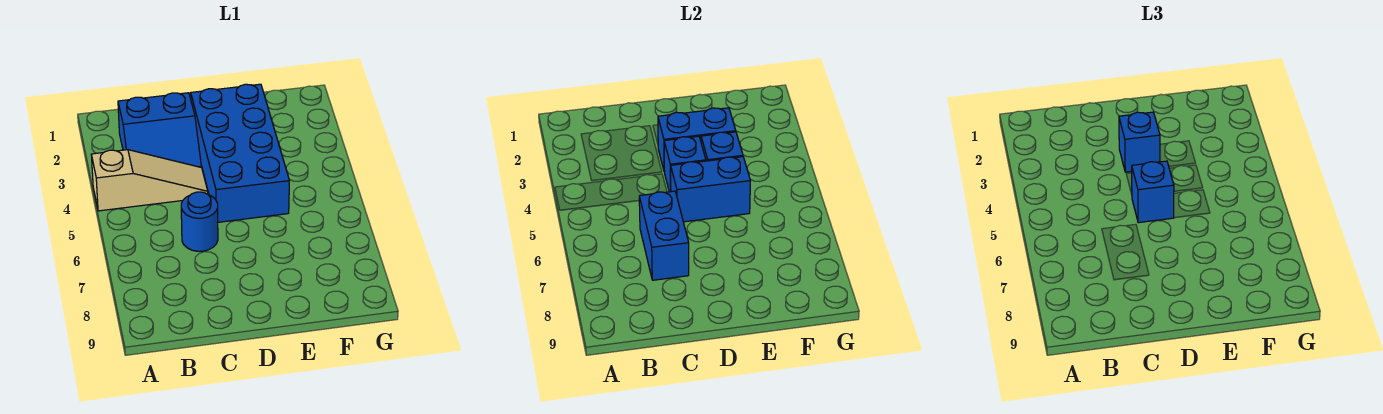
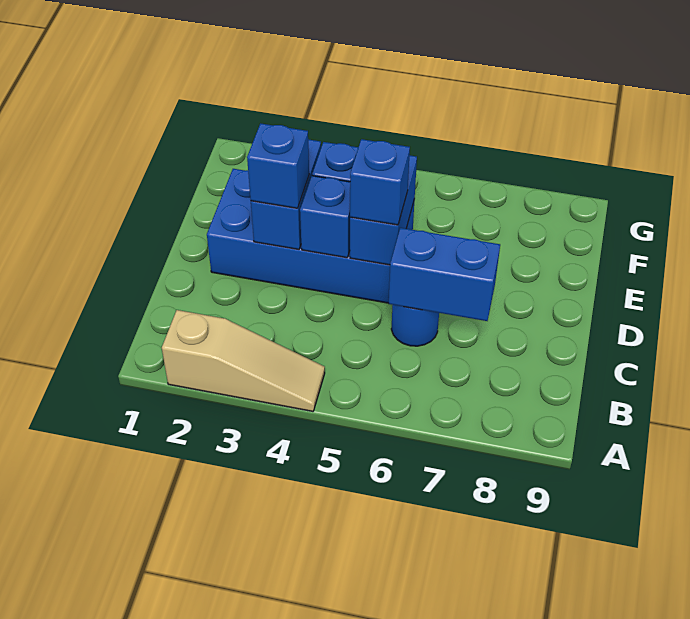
tan 1x3 slope [91,150,208,211] -> tan 1x3 slope turned to [162,310,325,411]
blue 2x2 slope [118,93,201,167] -> none

